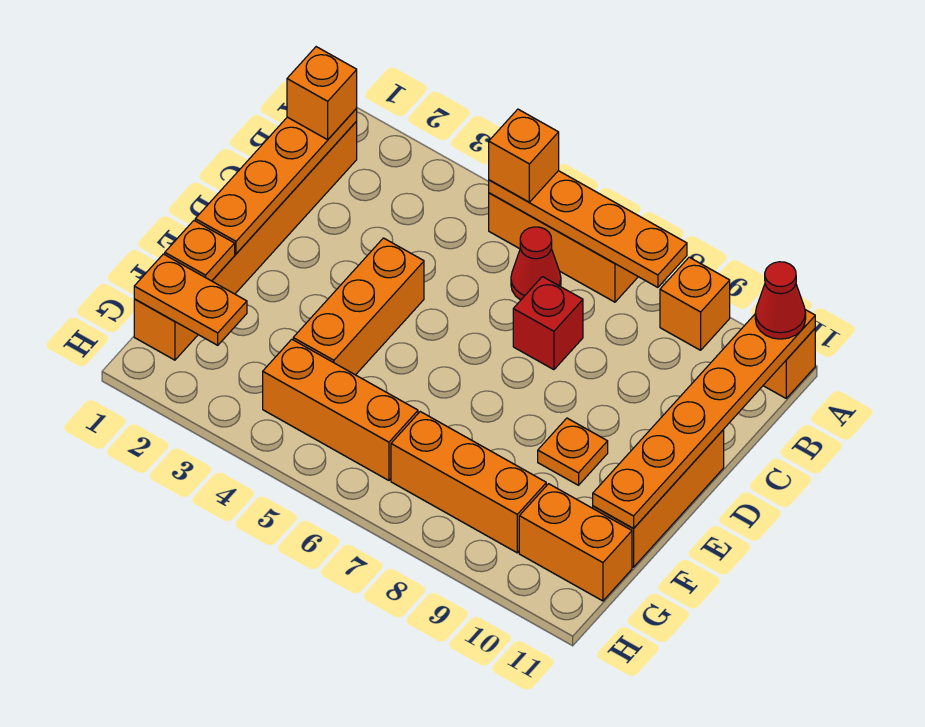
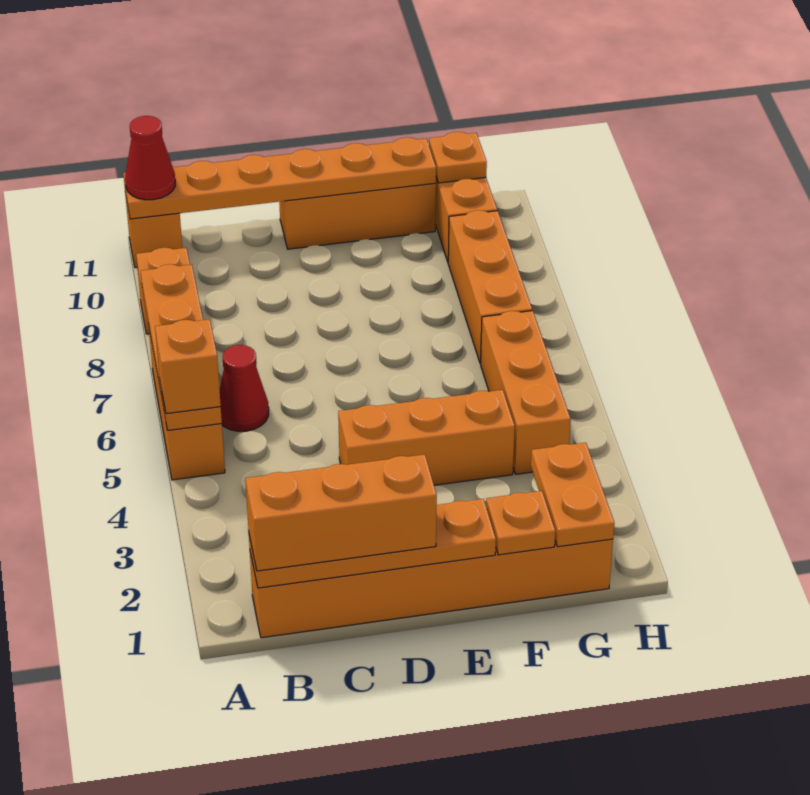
orange 1x1 brick [287,47,357,140] -> orange 1x3 brick [245,454,437,571]
red 1x1 brick [513,277,583,370] -> none
orange 1x1 plate [538,418,608,485] -> orange 1x1 plate moved to [429,132,487,183]

